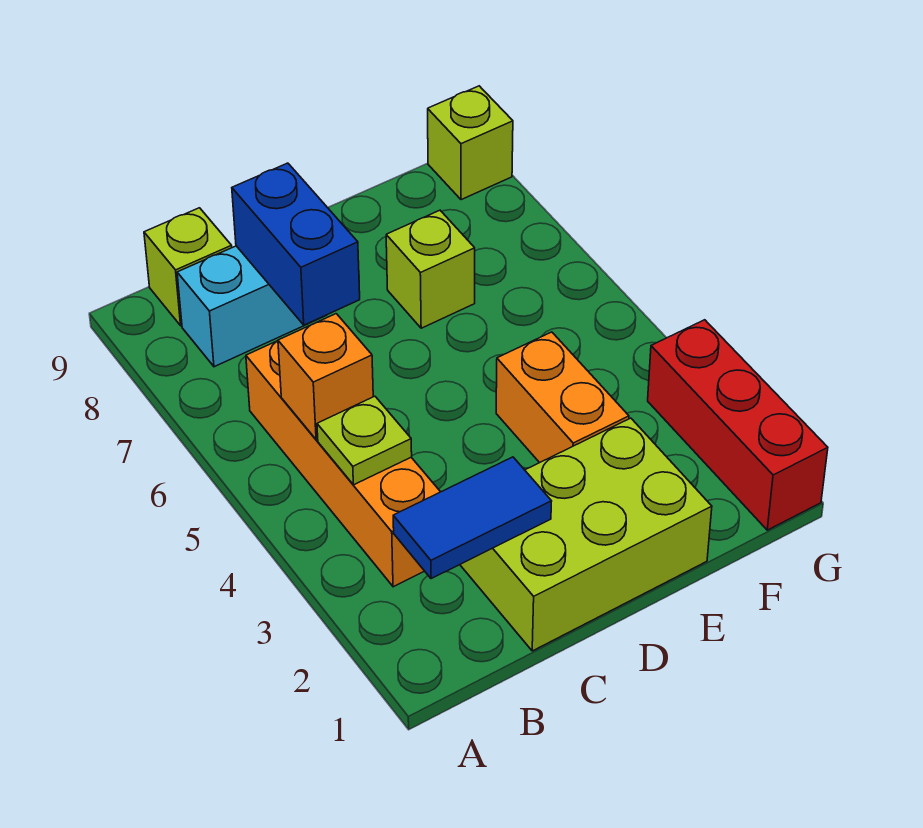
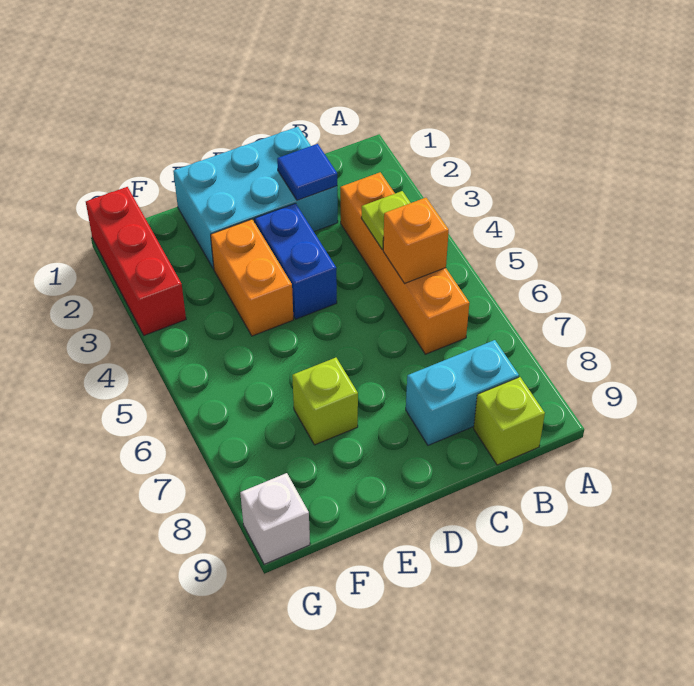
blue 1x2 tile [393,457,552,579] -> blue 1x1 tile [277,144,337,200]
lime 2x3 brick [460,418,712,651] -> cyan 2x3 brick [173,127,338,269]
blue 1x2 brick [232,163,360,325] -> blue 1x2 brick moved to [255,203,337,319]
lime 1x1 brick [428,86,513,200] -> white 1x1 brick [240,473,310,564]

